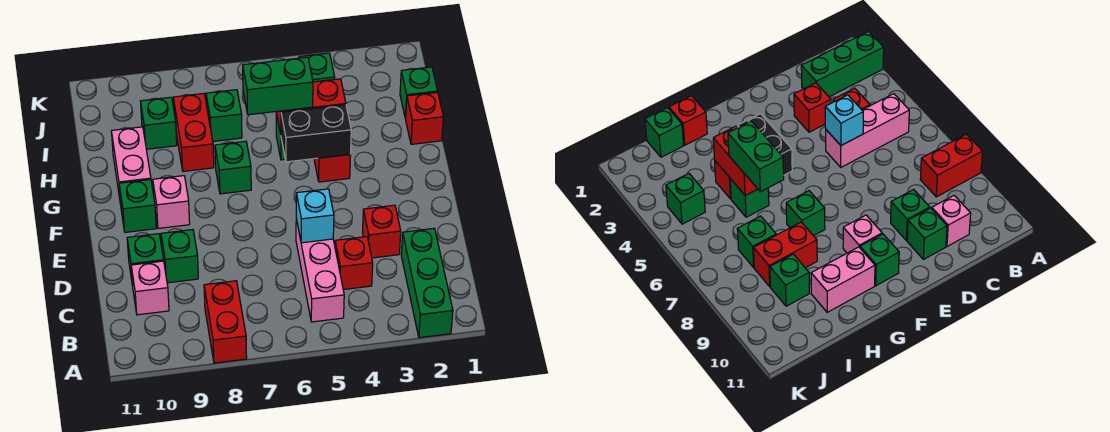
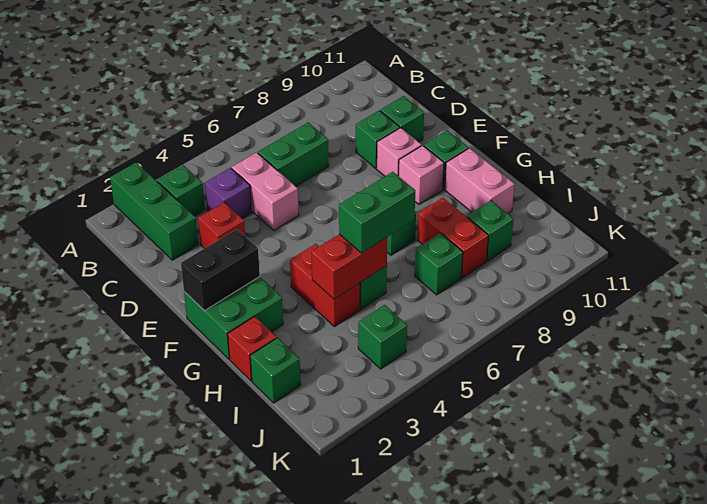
red 1x2 brick [204,281,247,363] -> none
none -> green 1x1 brick [157,165,205,216]
pink 1x3 brick [296,219,344,322] -> pink 1x2 brick [232,152,299,230]
red 1x1 brick [335,237,373,290] -> purple 1x1 brick [205,168,252,218]
none -> green 1x2 brick [258,123,329,186]
pink 1x1 brick [131,261,169,315] -> pink 1x1 brick moved to [377,128,422,176]
cyan 1x1 brick [296,189,334,243] -> none
none -> green 2x2 brick [184,277,283,359]
black 1x2 brick [281,105,351,162] -> black 1x2 brick moved to [181,229,260,311]

